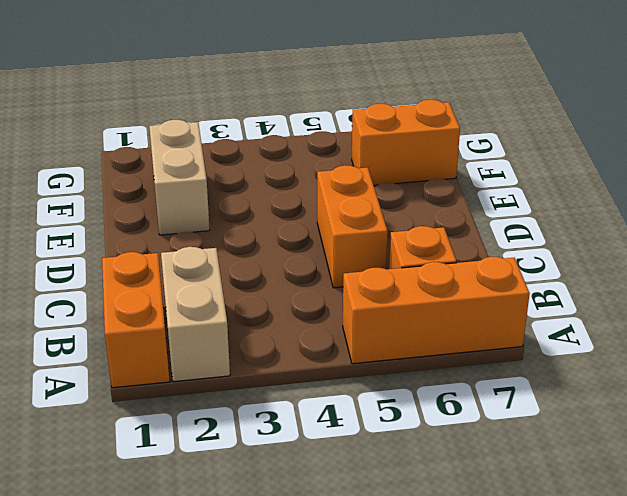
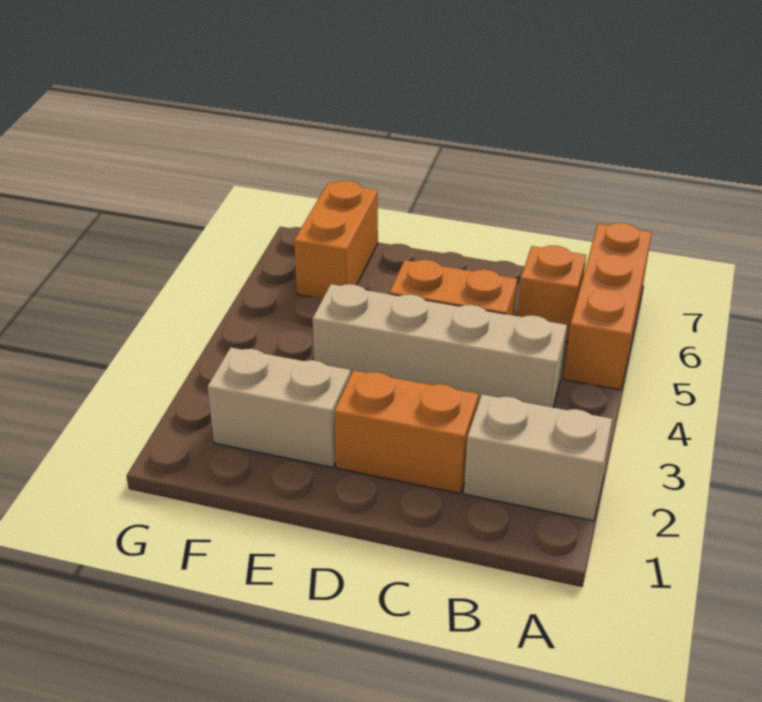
orange 1x2 brick [102,252,170,388] -> orange 1x2 brick moved to [334,370,478,494]
none -> tan 1x4 brick [313,284,567,407]

